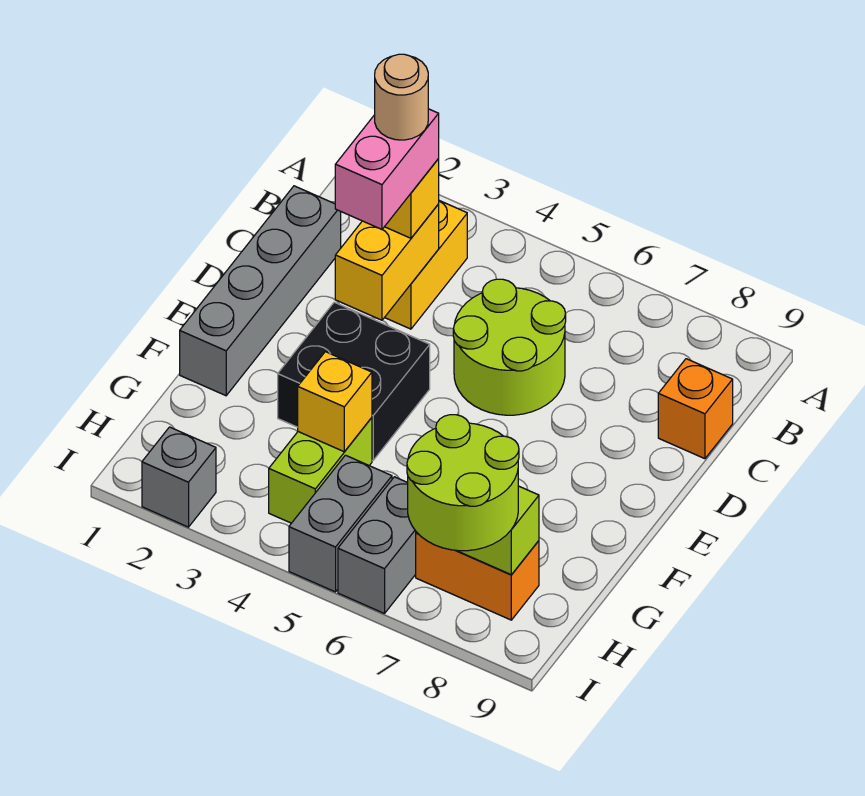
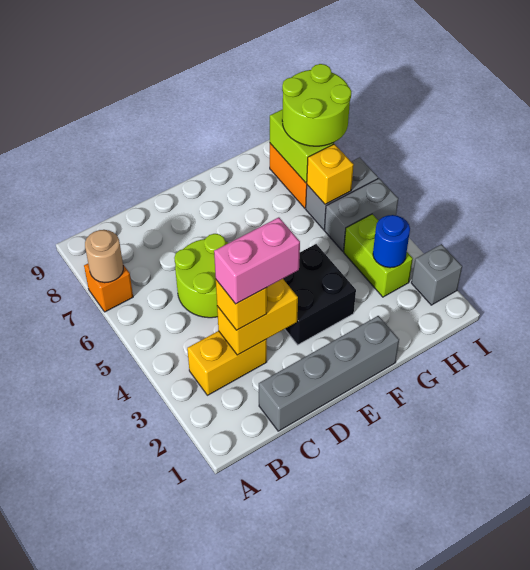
tan 1x1 round brick [375,54,428,140] -> tan 1x1 round brick moved to [85,230,123,283]
orange 1x1 brick [658,359,733,459] -> orange 1x1 brick moved to [84,264,133,312]
lime 1x2 brick [269,418,372,523] -> lime 1x2 brick turned to [344,214,413,297]
yellow 1x1 brick [298,352,372,452] -> yellow 1x1 brick moved to [307,144,354,204]
none -> blue 1x1 round brick [373,215,410,268]

